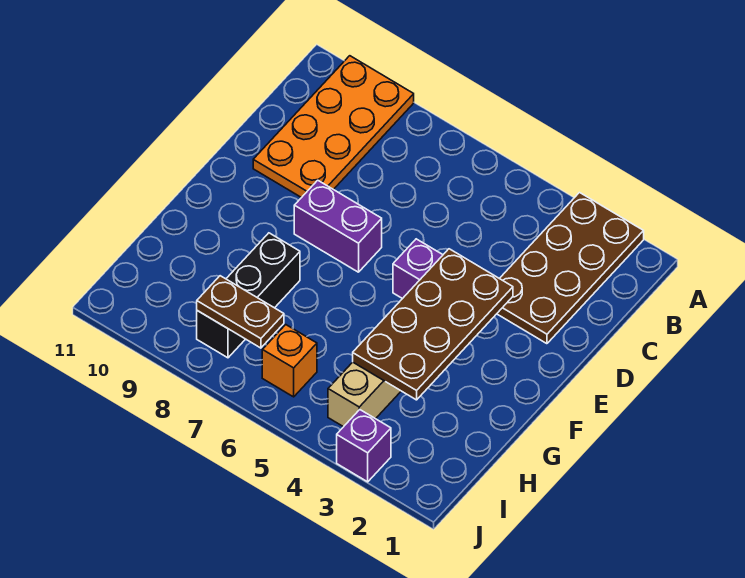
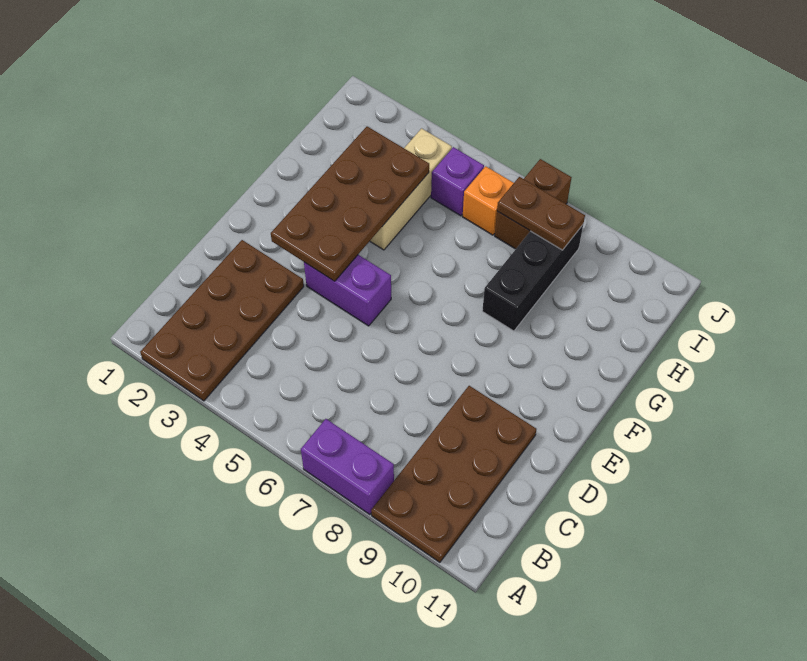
orange 2x4 plate [253,56,414,198] -> brown 2x4 plate [371,386,536,562]
purple 1x2 brick [294,180,382,272] -> purple 1x2 brick moved to [301,419,394,515]
none -> brown 1x2 brick [495,159,572,249]
purple 1x1 brick [337,410,391,482] -> purple 1x1 brick moved to [431,147,484,216]

